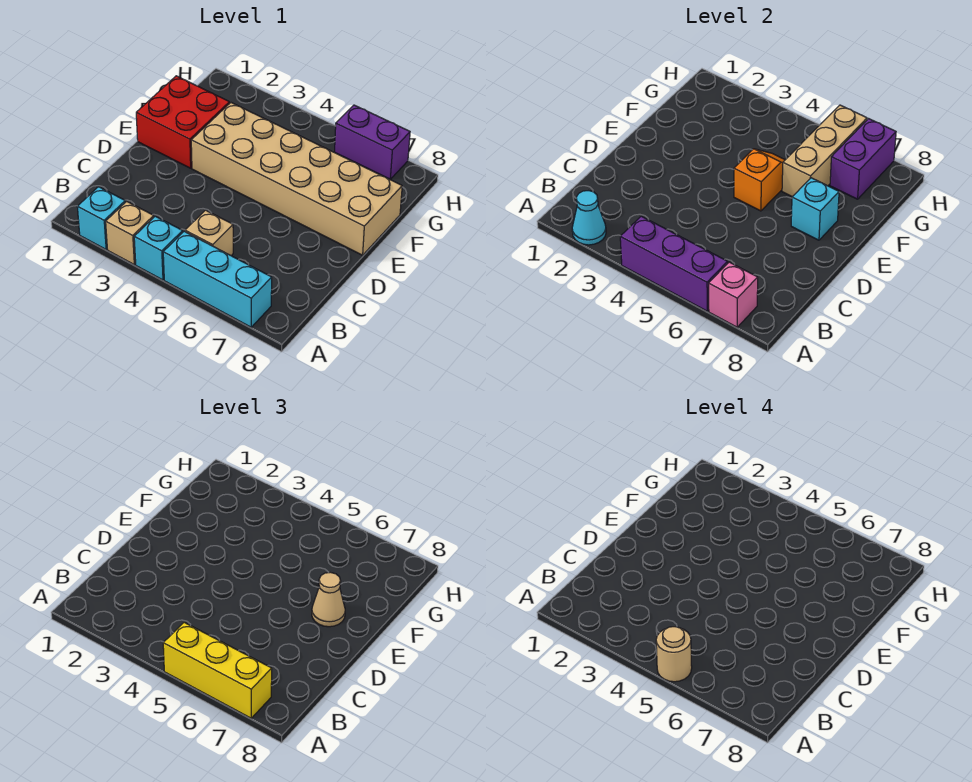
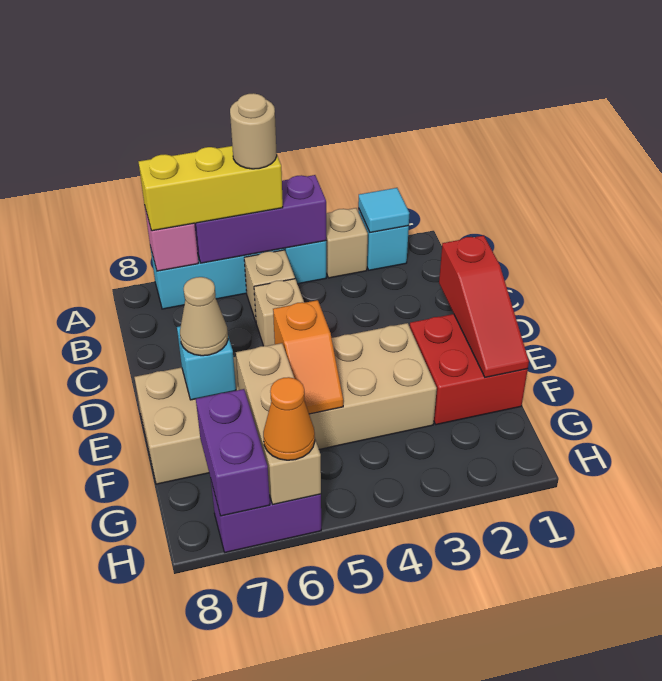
cyan 1x1 cone [572,191,606,245] -> cyan 1x1 tile [358,188,410,232]
none -> tan 1x1 brick [254,279,304,346]
none -> red 1x3 slope [439,236,529,377]
none -> orange 1x1 cone [263,377,315,460]

